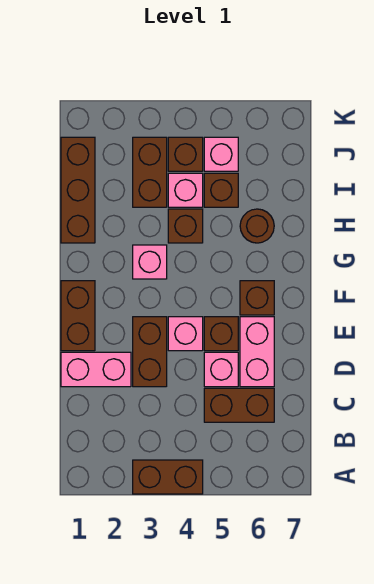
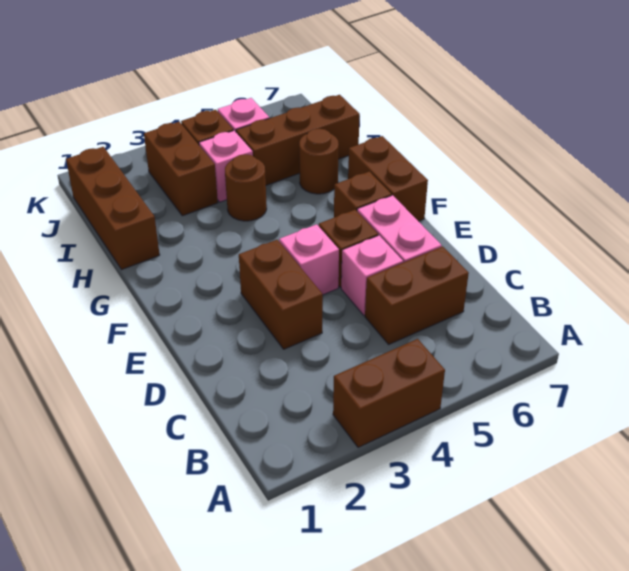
pink 1x2 brick [61,352,131,387] -> none
brown 1x2 brick [61,281,95,351] -> brown 1x2 brick moved to [348,136,428,221]
pink 1x1 brick [133,245,167,279] -> none
brown 1x1 brick [168,209,203,243] -> brown 1x1 round brick [225,154,267,221]
brown 1x1 brick [204,173,238,207] -> brown 1x3 brick [236,95,360,185]

